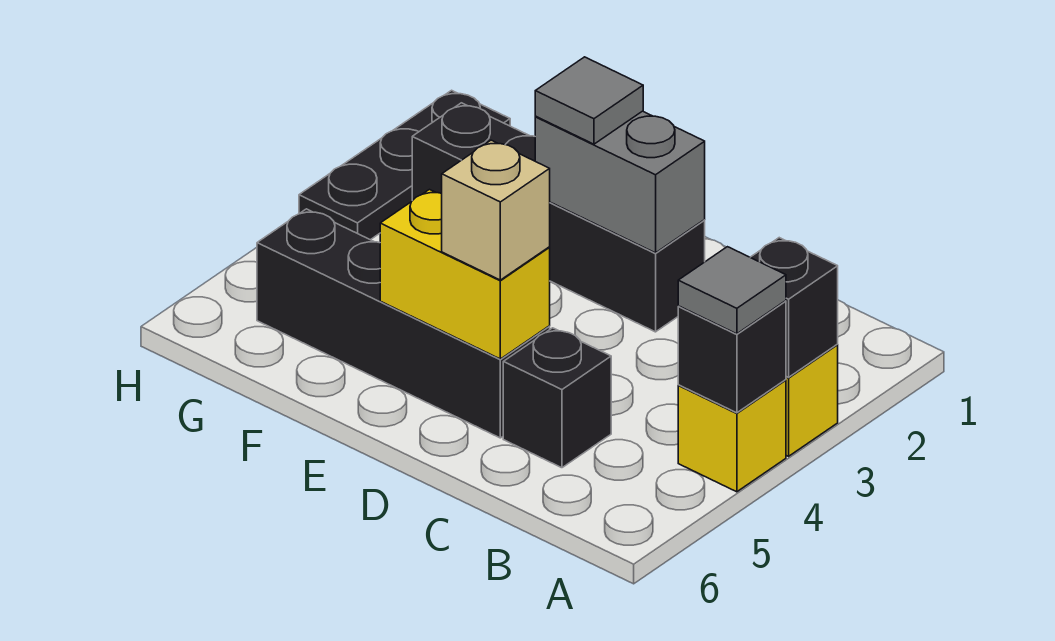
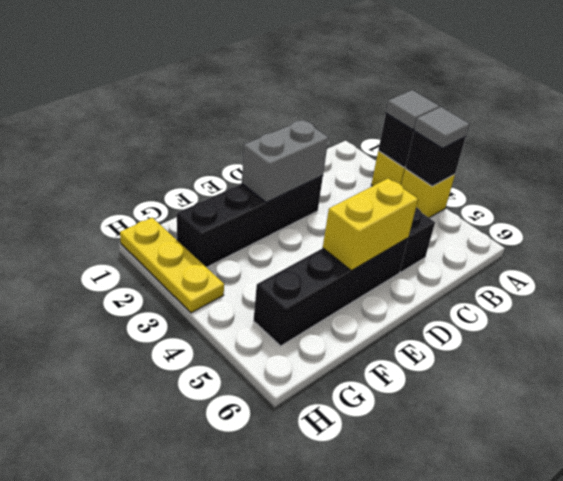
tan 1x1 brick [442,140,550,280] -> none
grey 1x1 tile [535,57,643,144] -> grey 1x1 tile moved to [386,90,440,130]
black 1x3 plate [299,90,510,240] -> yellow 1x3 plate [120,218,224,313]

